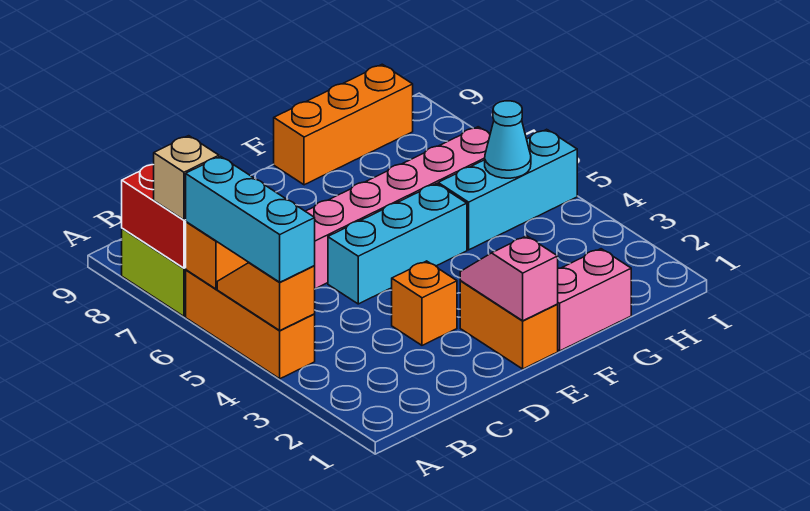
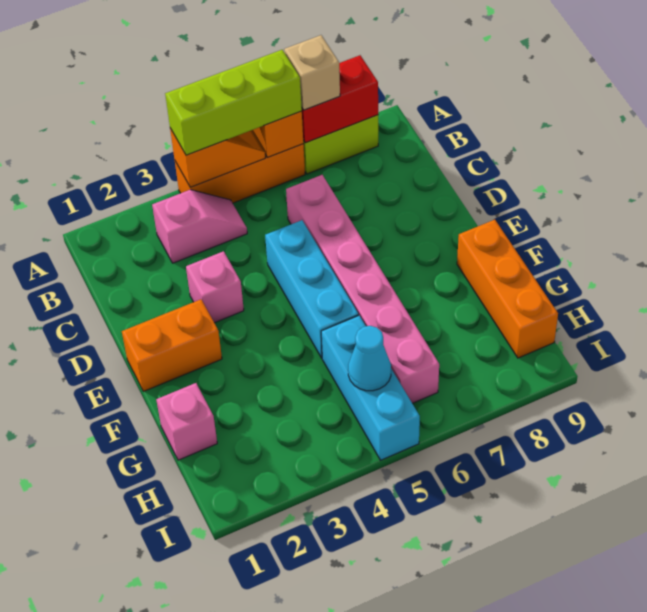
cyan 1x3 brick [186,156,315,282] -> lime 1x3 brick [165,50,302,155]
orange 1x1 brick [392,261,457,345] -> pink 1x1 brick [186,251,244,323]
pink 1x2 slope [460,236,558,321] -> pink 1x2 slope moved to [152,190,247,263]
pink 1x2 brick [558,249,631,351] -> pink 1x1 brick [156,383,217,460]

